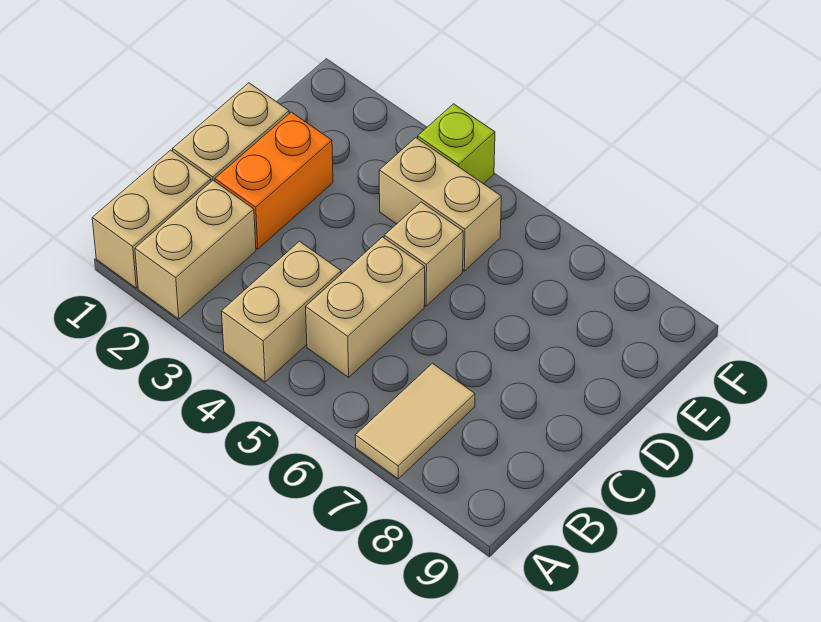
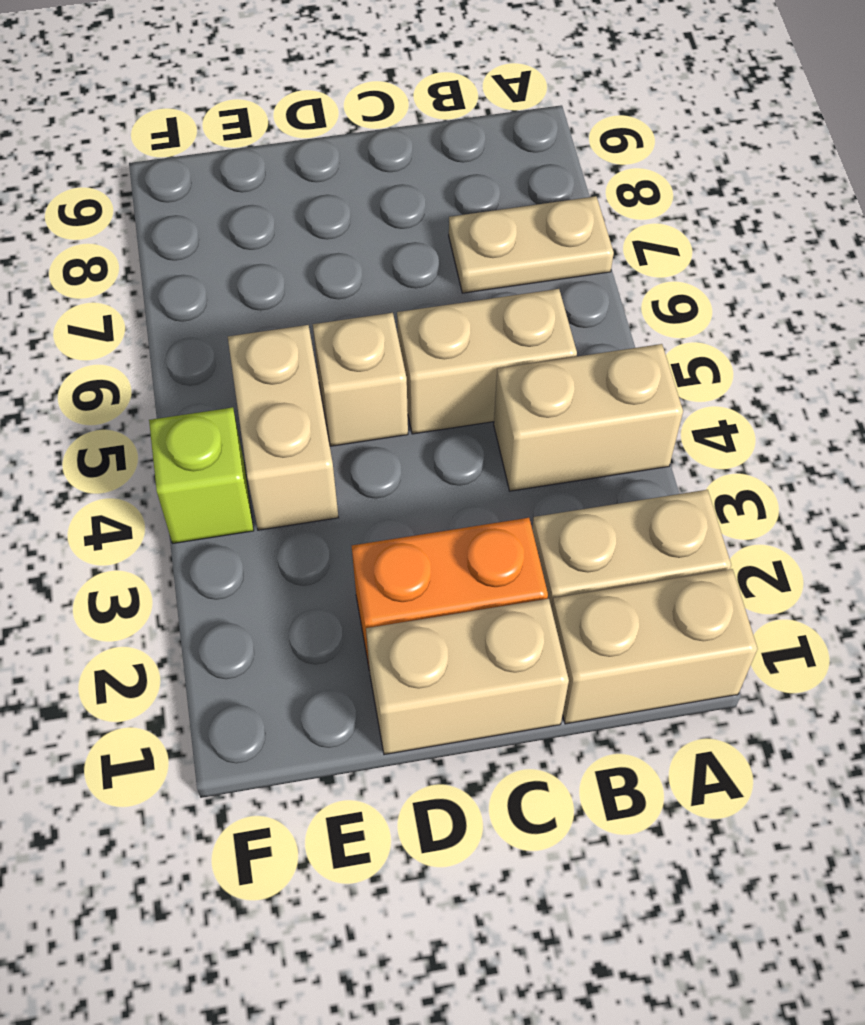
tan 1x2 tile [355,363,475,479] -> tan 1x2 plate [449,196,614,293]

